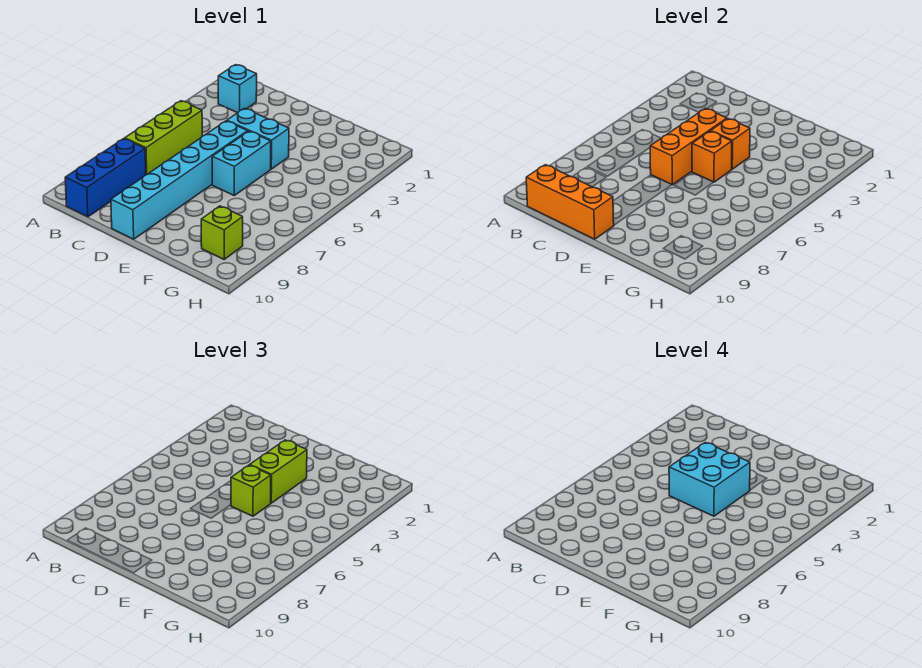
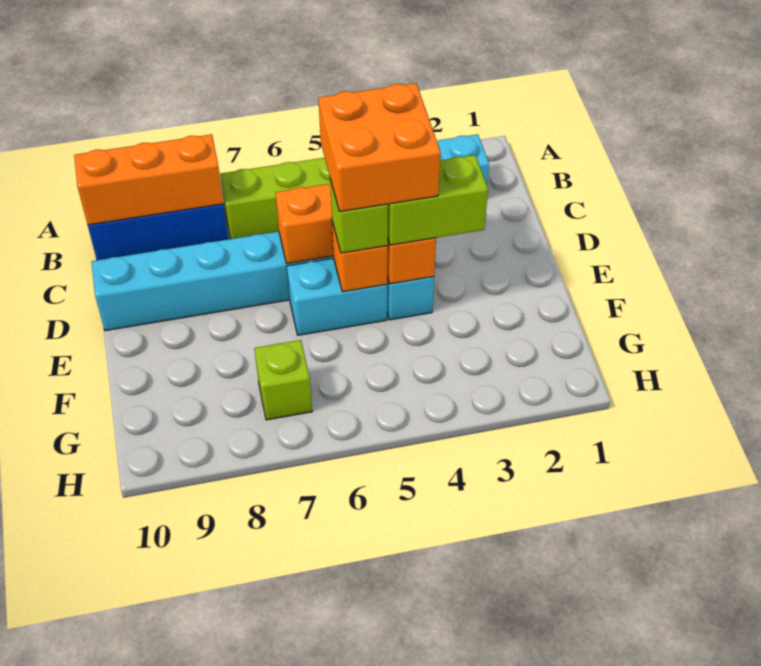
orange 1x3 brick [526,165,614,239] -> orange 1x3 brick turned to [74,134,224,225]
cyan 2x2 brick [669,442,750,516] -> orange 2x2 brick [318,83,440,212]
lime 1x1 brick [201,206,243,259] -> lime 1x1 brick moved to [254,340,312,420]

